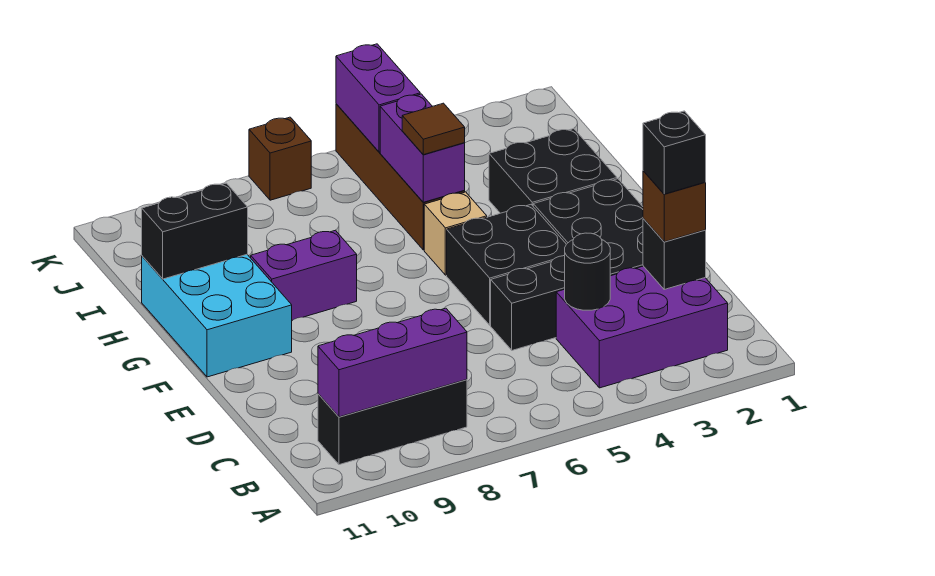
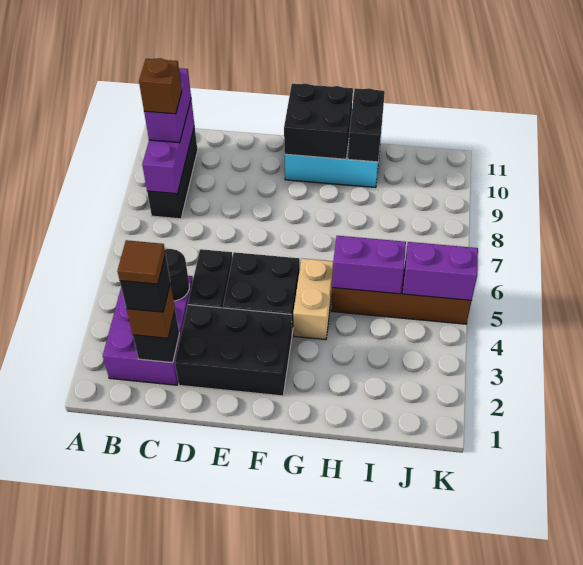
black 2x2 brick [489,129,617,213] -> black 2x2 brick moved to [284,84,353,159]
tan 1x1 brick [424,192,487,275] -> tan 1x2 brick [293,259,333,340]
purple 1x2 brick [251,230,357,320] -> purple 1x2 brick moved to [144,68,191,143]
brown 1x1 tile [402,103,465,155] -> brown 1x1 tile moved to [117,240,165,284]
brown 1x1 brick [249,117,311,200] -> brown 1x1 brick moved to [139,58,182,114]

